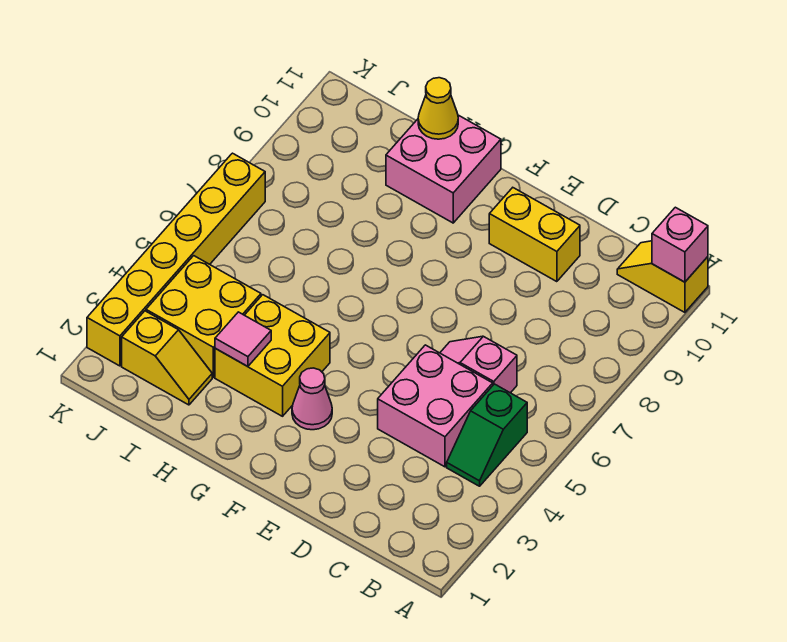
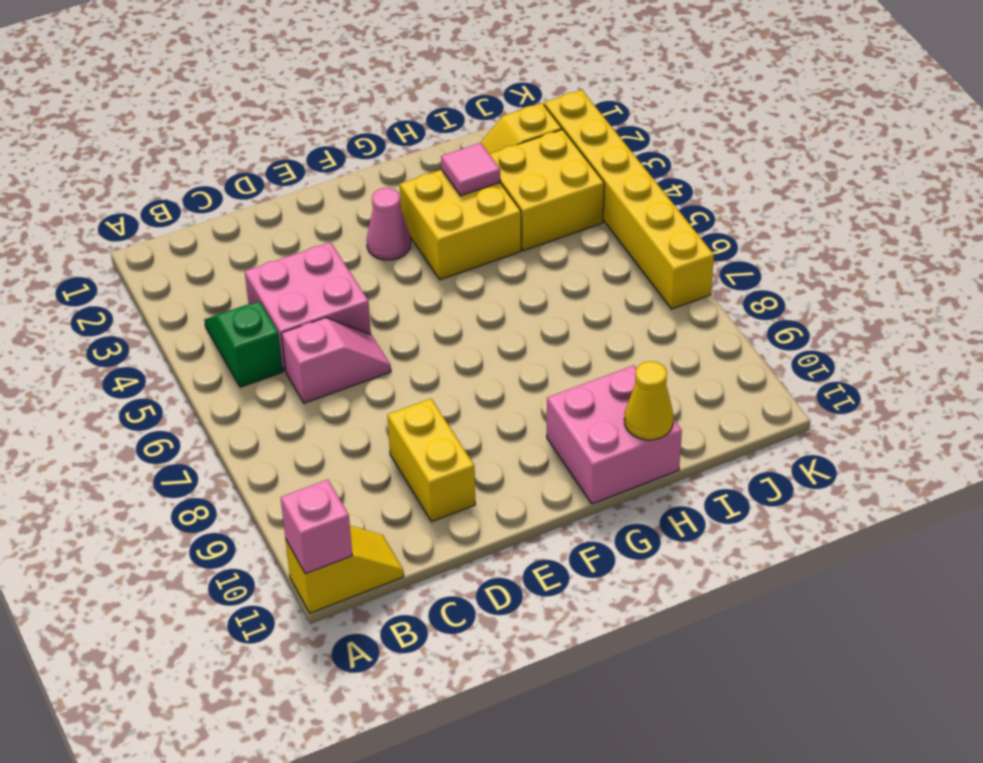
yellow 1x2 brick [489,188,580,282] -> yellow 1x2 brick turned to [388,399,475,522]

